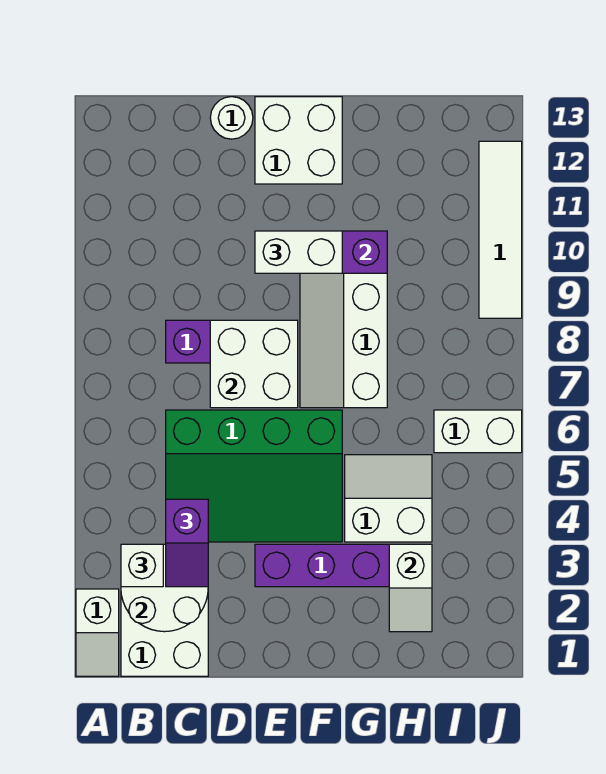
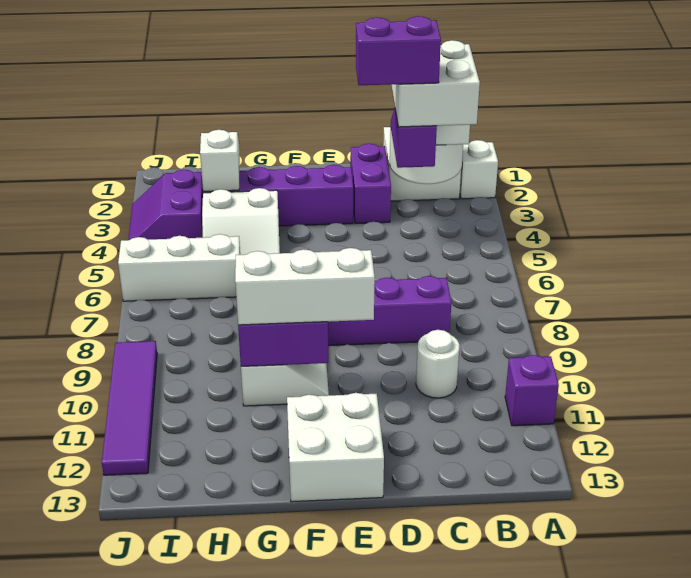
none -> purple 1x1 brick [505,355,559,426]
green 3x4 slope [166,410,342,542] -> none
none -> purple 1x2 brick [356,16,441,85]
none -> purple 1x2 brick [350,144,391,224]
white 2x2 brick [210,320,298,408] -> white 2x2 brick moved to [392,40,480,127]
white 1x1 round brick [210,97,253,139] -> white 1x1 round brick moved to [416,330,460,398]
white 1x2 brick [255,231,342,273] -> white 1x3 brick [235,248,375,325]
none -> purple 2x2 slope [128,170,203,240]
white 1x2 brick [434,410,522,453] -> white 1x3 brick [118,234,240,301]
white 1x4 tile [479,141,522,318] -> purple 1x4 tile [102,341,157,475]

